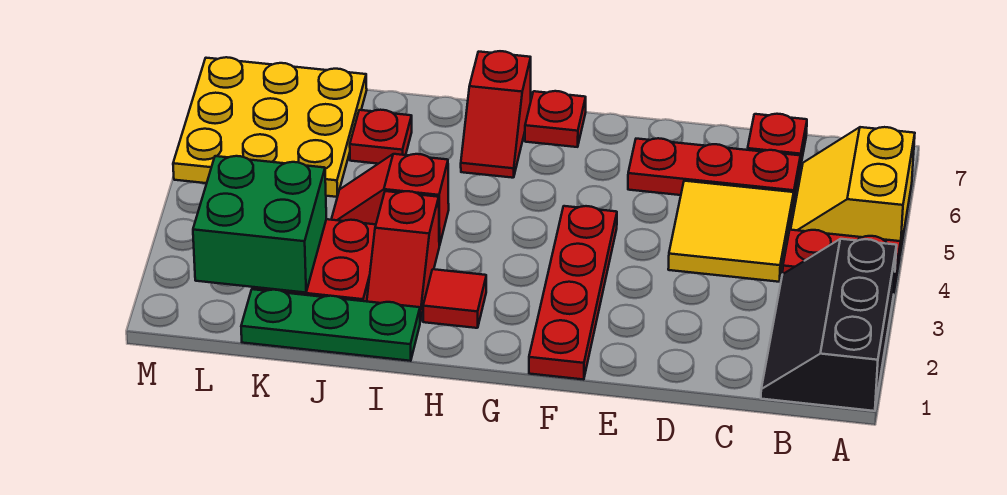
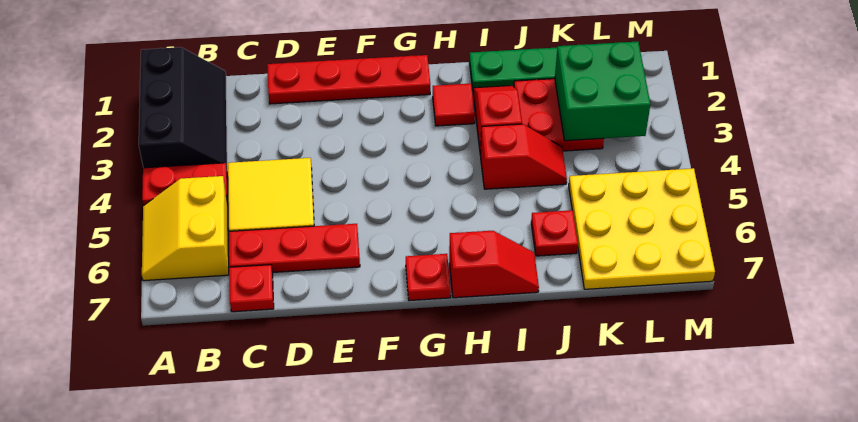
yellow 2x2 slope [791,127,915,253] -> yellow 2x2 slope turned to [142,176,229,281]
red 1x4 plate [529,206,617,380] -> red 1x4 plate turned to [267,55,430,104]
red 1x2 slope [461,51,531,178] -> red 1x2 slope turned to [449,231,539,298]

